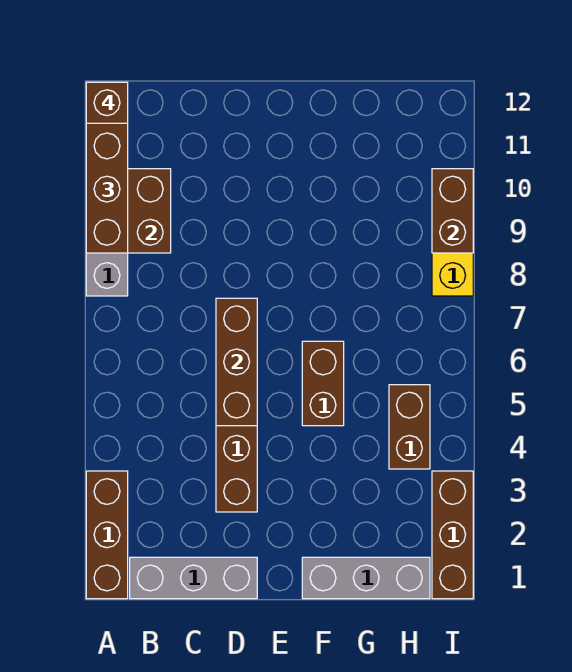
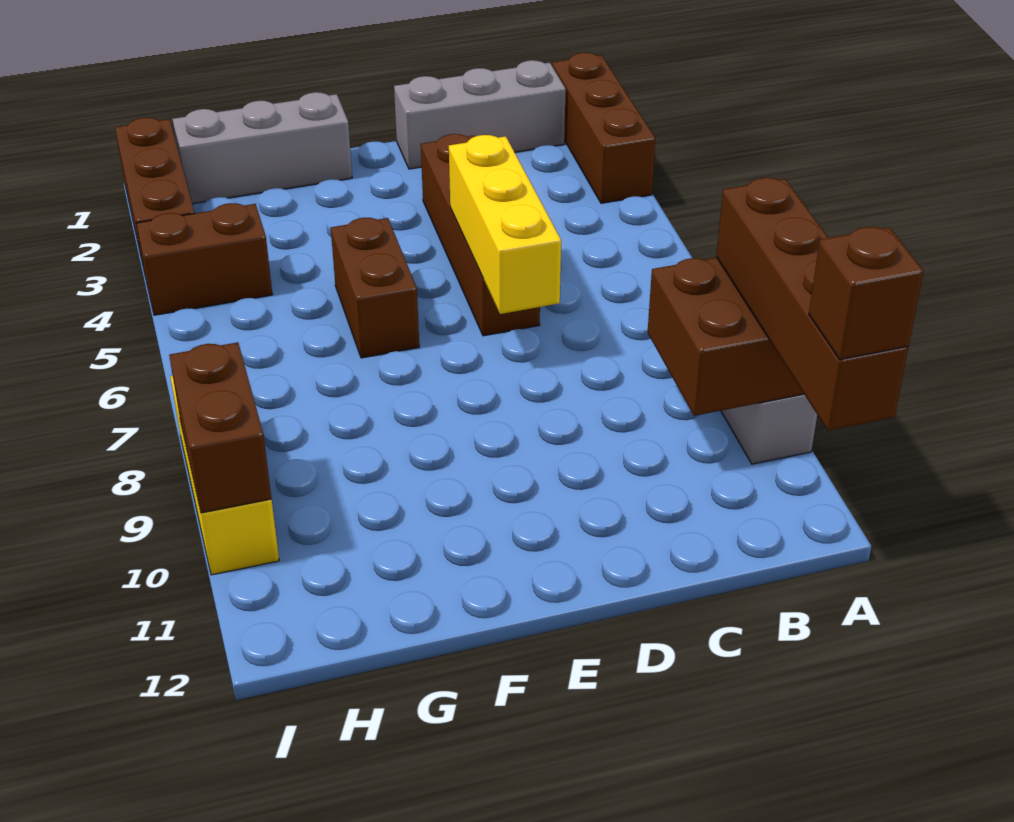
brown 1x3 brick [216,298,257,426] -> yellow 1x3 brick [449,135,561,314]
brown 1x2 brick [389,385,430,469] -> brown 1x2 brick turned to [136,203,272,315]

